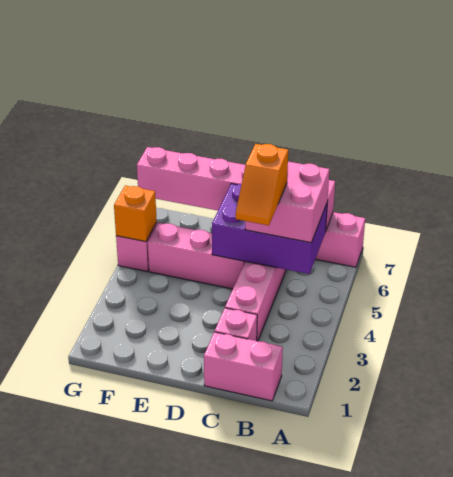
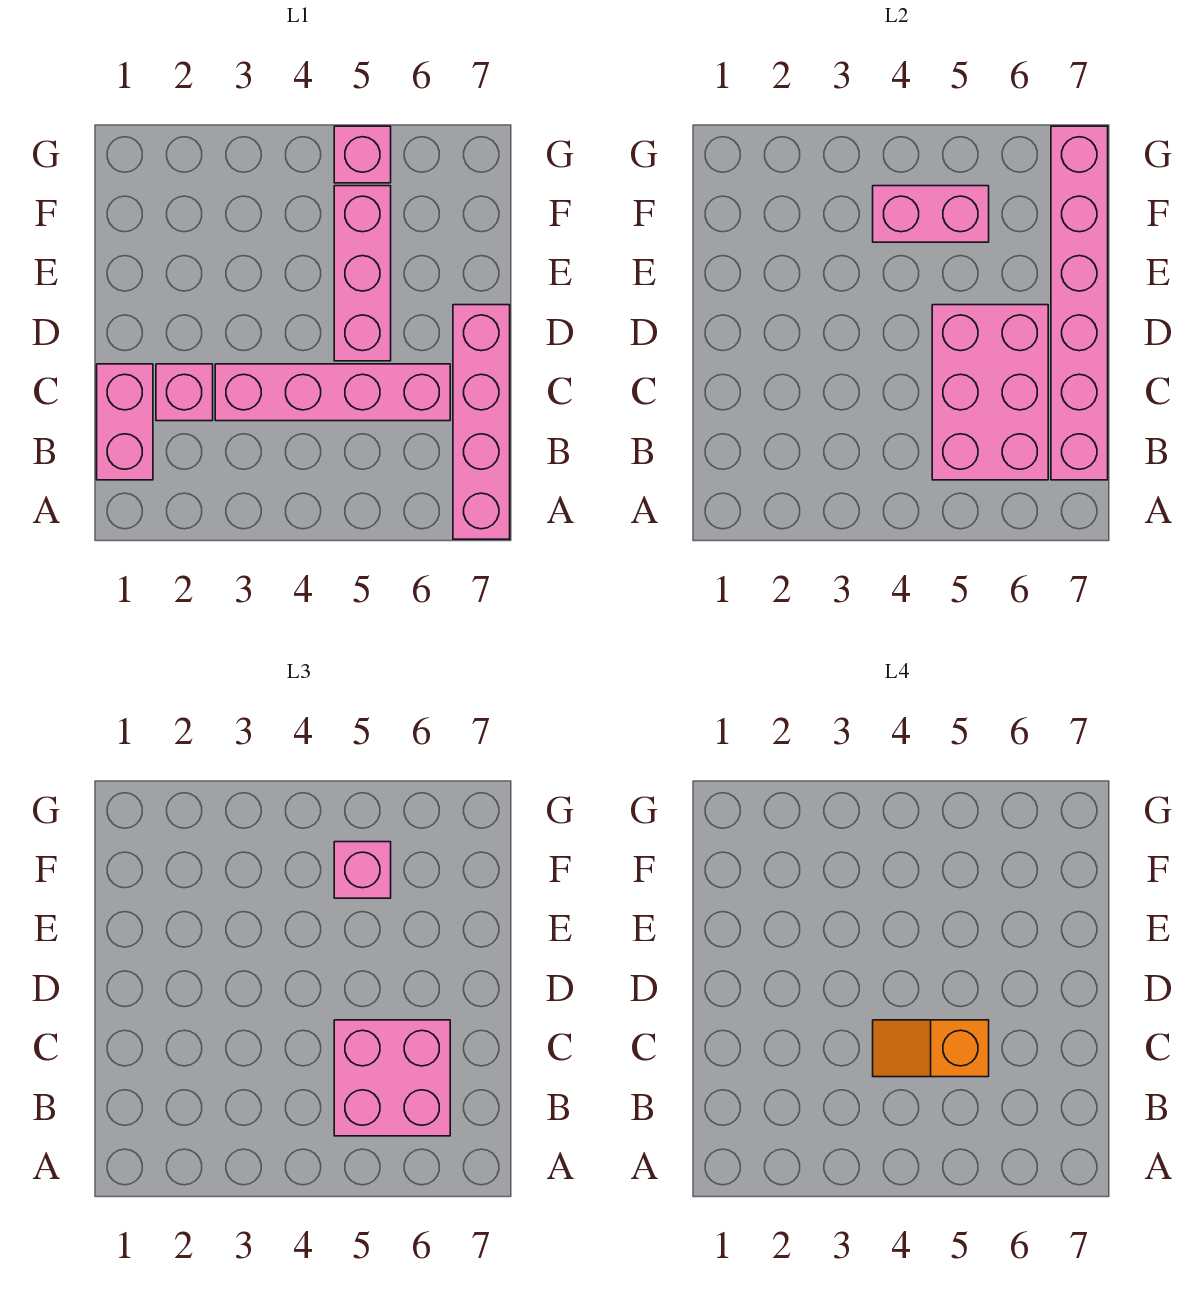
purple 2x3 brick [212,184,327,274] -> pink 2x3 brick [932,305,1048,480]
none -> pink 1x2 brick [873,186,989,242]
none -> pink 1x1 brick [334,842,391,898]
orange 1x1 brick [114,186,157,242] -> none

